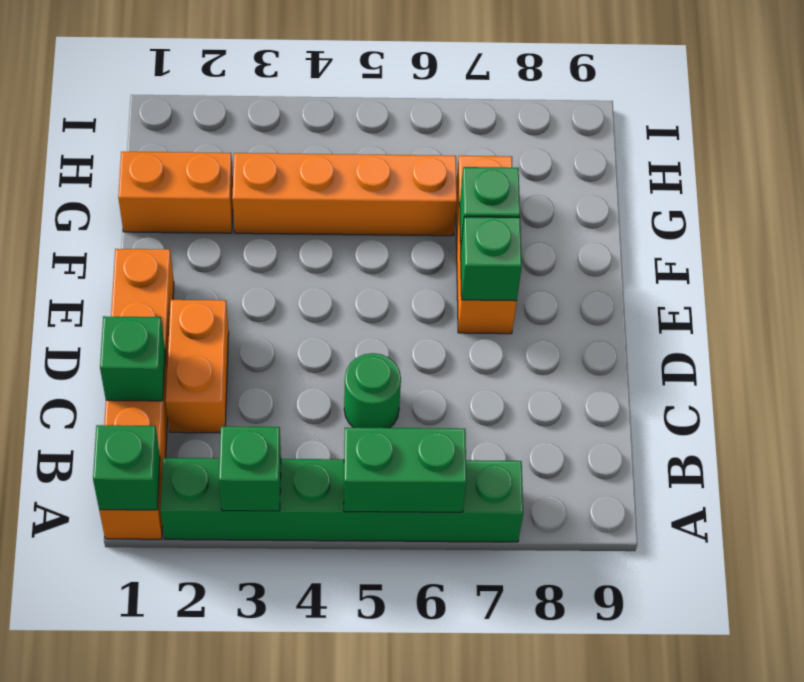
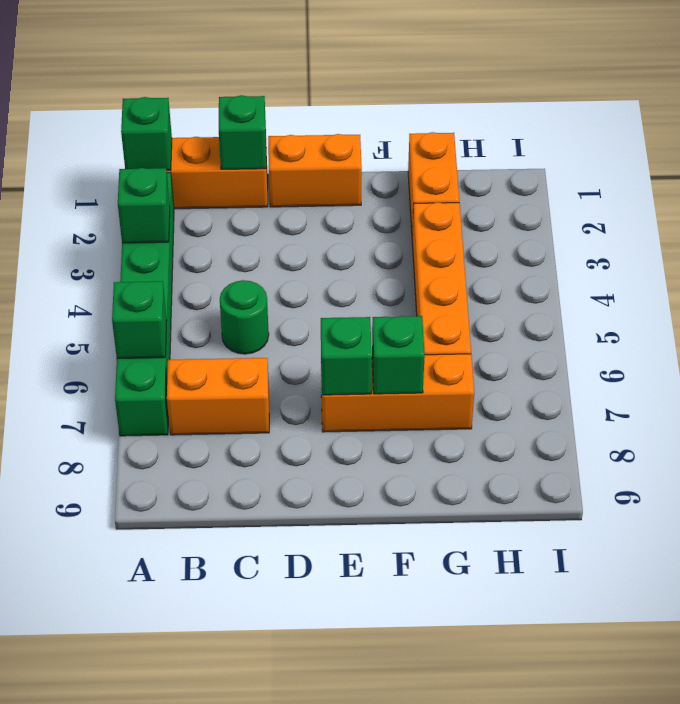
green 1x2 brick [344,428,466,512] -> green 1x1 brick [112,281,167,358]
orange 1x2 brick [166,300,229,433] -> orange 1x2 brick moved to [167,358,269,435]

